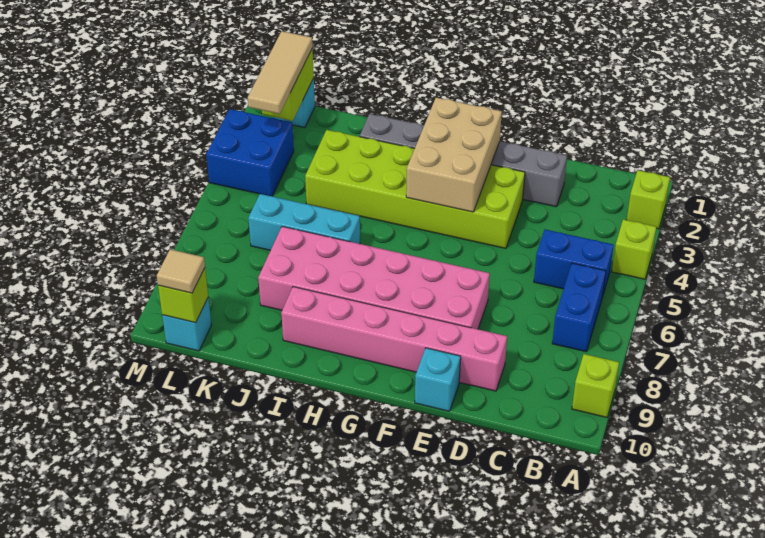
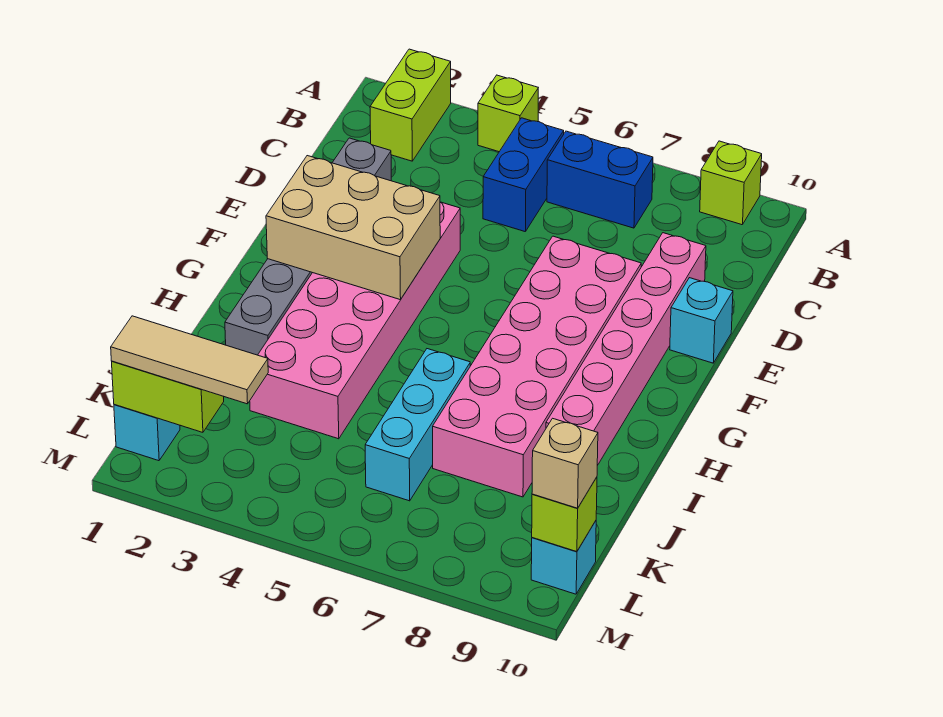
lime 1x1 brick [627,170,670,229] -> lime 1x2 brick [370,49,451,161]
lime 2x6 brick [305,130,525,248] -> pink 2x6 brick [250,202,460,439]
blue 2x2 brick [206,109,294,196] -> none
tan 1x1 tile [157,249,205,293] -> tan 1x1 brick [532,418,598,508]

